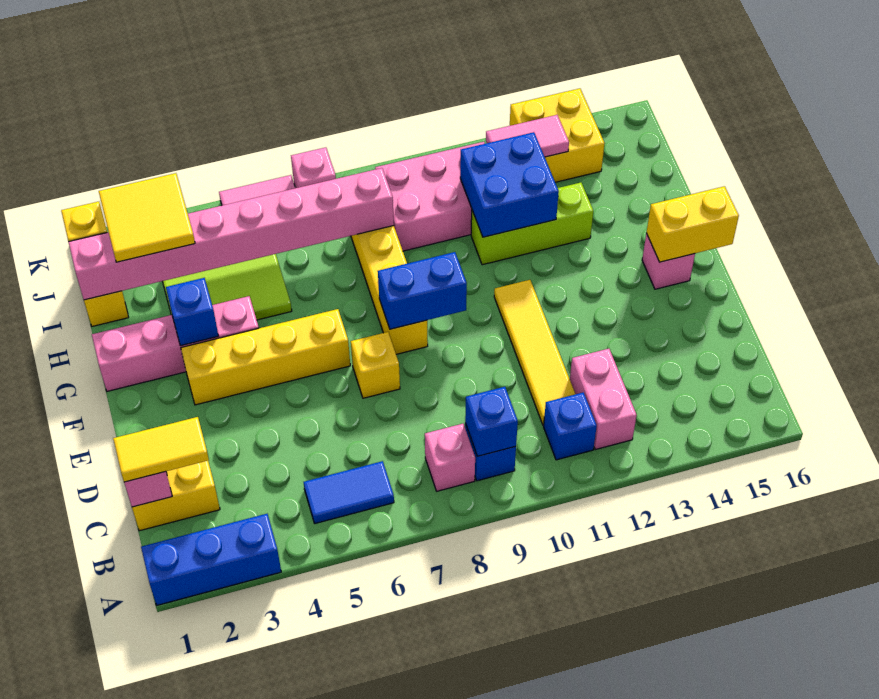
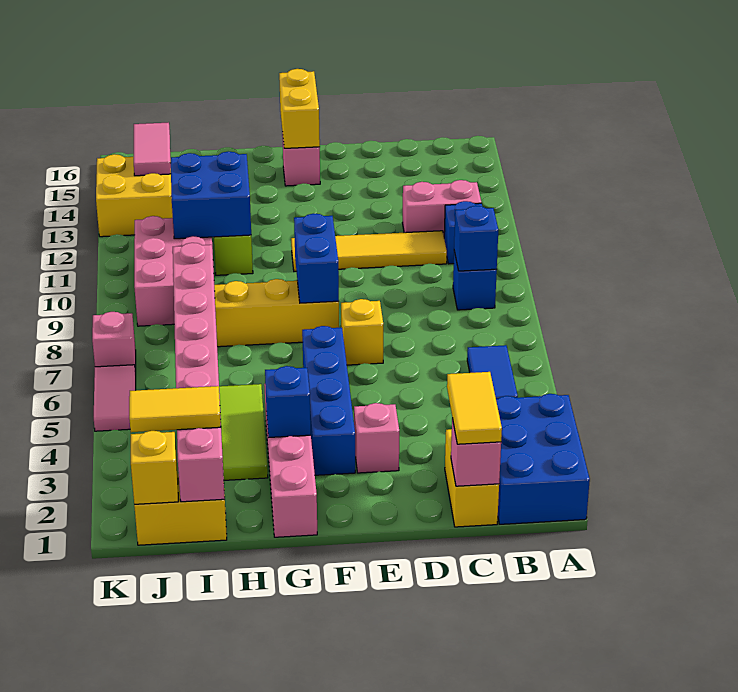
blue 1x3 brick [141,514,281,605] -> blue 2x3 brick [496,394,590,524]
pink 1x1 brick [425,424,475,491] -> pink 1x1 brick moved to [354,403,399,473]
yellow 1x4 brick [181,309,350,405] -> blue 1x4 brick [302,326,355,475]
yellow 2x2 tile [99,173,195,262] -> yellow 1x2 tile [129,386,221,432]
pink 1x2 tile [486,115,569,157] -> pink 1x2 tile moved to [134,123,171,176]

